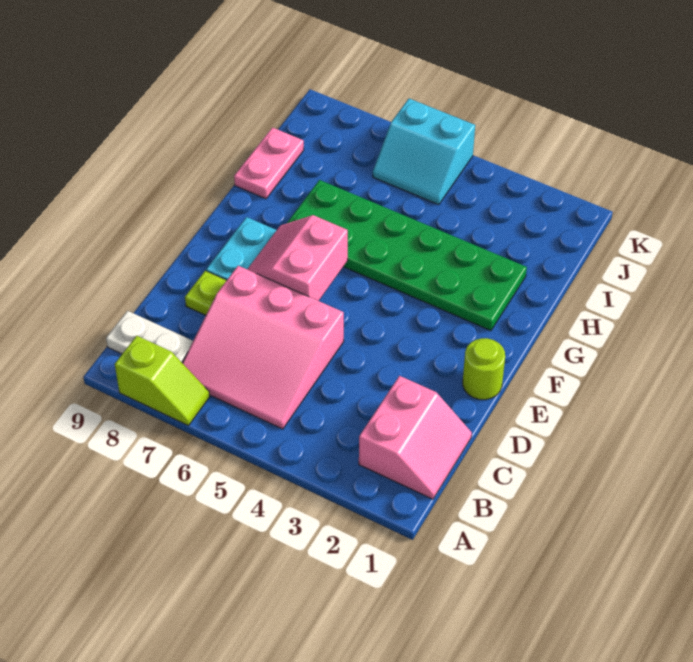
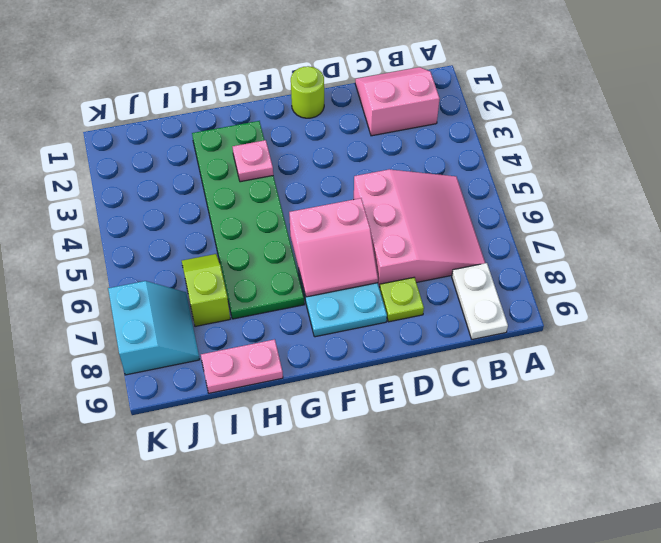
lime 1x2 slope [115,336,210,425] -> lime 1x2 slope moved to [182,254,230,326]
none -> pink 1x1 plate [233,140,273,182]
cyan 2x2 slope [373,99,475,205] -> cyan 2x2 slope moved to [108,281,200,375]

